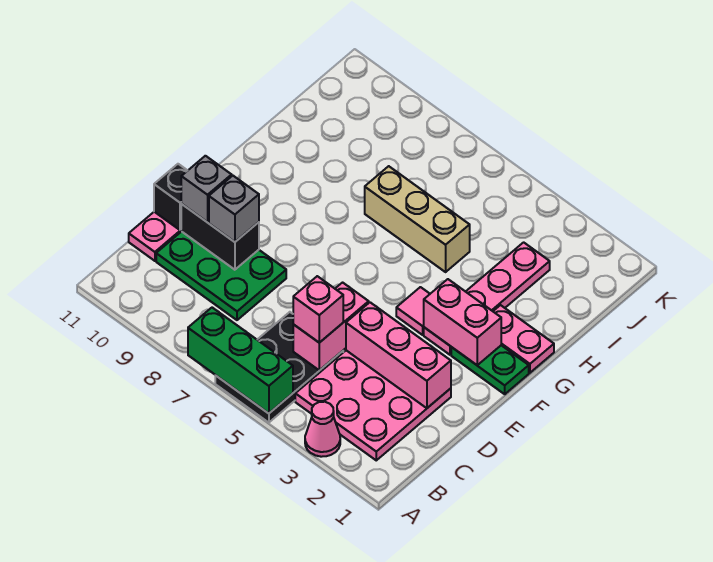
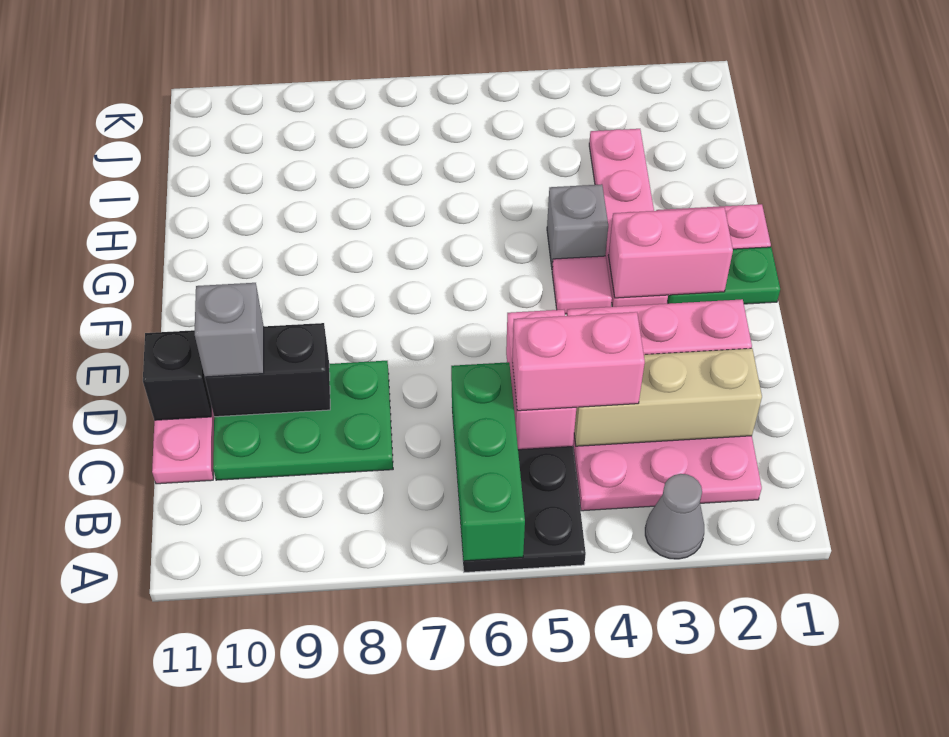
pink 1x1 cone [305,402,340,457] -> grey 1x1 cone [645,474,704,559]
green 1x3 brick [188,308,293,413] -> green 1x3 brick turned to [451,362,525,561]
pink 1x1 brick [293,276,343,343] -> pink 1x2 brick [512,312,645,411]
grey 1x1 brick [209,176,259,242] -> grey 1x1 brick moved to [547,184,608,267]
tan 1x3 brick [365,166,470,272] -> tan 1x3 brick moved to [574,348,762,446]

